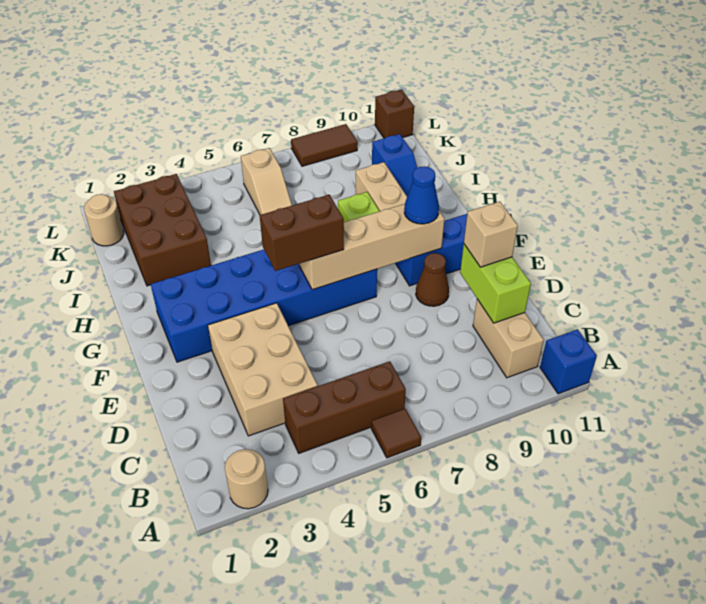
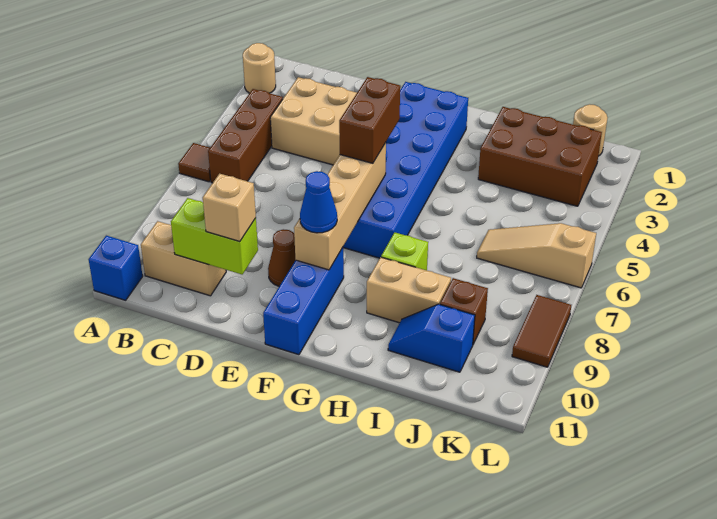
tan 1x2 slope [241,148,292,215] -> tan 1x3 slope [477,223,596,288]
brown 1x1 brick [375,90,414,138] -> brown 1x1 brick moved to [440,278,488,344]

